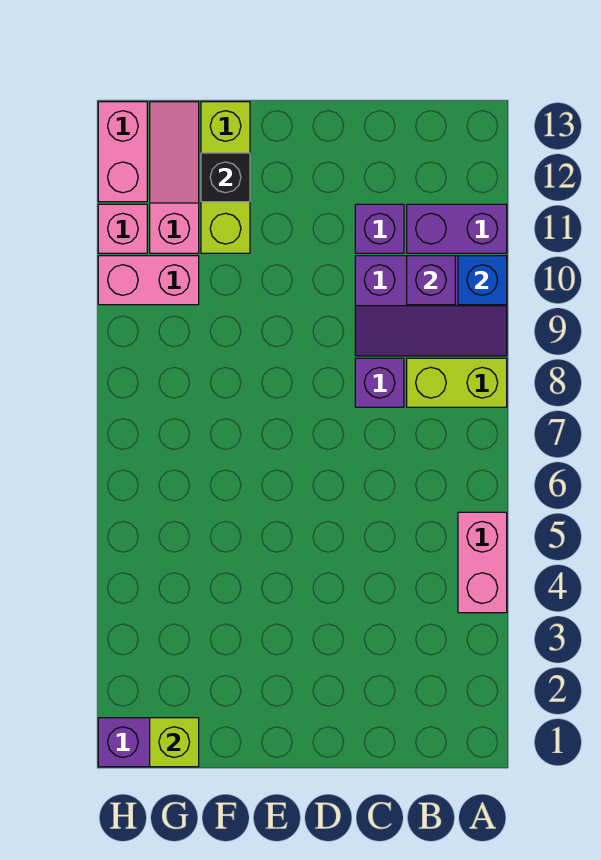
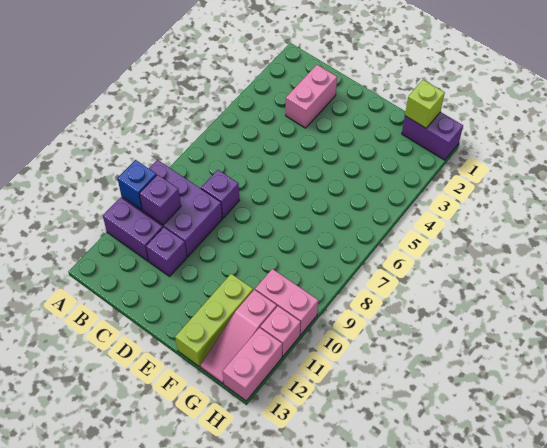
pink 1x2 brick [458,512,507,613] -> pink 1x2 brick moved to [286,65,337,128]
lime 1x2 brick [407,358,507,407] -> none
purple 2x3 slope [355,256,507,356] -> purple 2x3 brick [122,160,222,257]
black 1x1 brick [201,153,250,202] -> none

